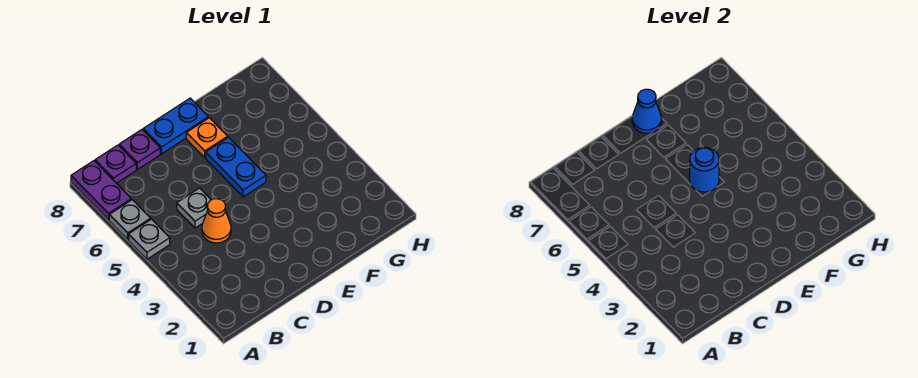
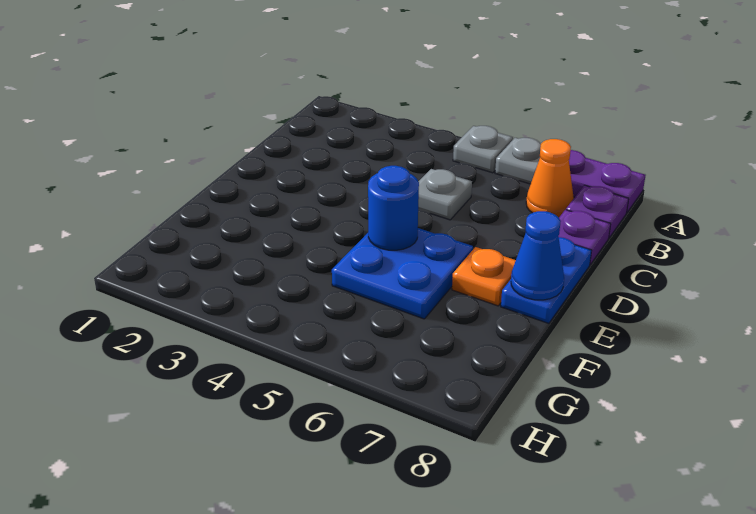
orange 1x1 cone [202,199,231,243] -> orange 1x1 cone moved to [526,139,574,217]
blue 1x2 plate [206,137,266,197] -> blue 2x2 plate [332,228,473,319]

